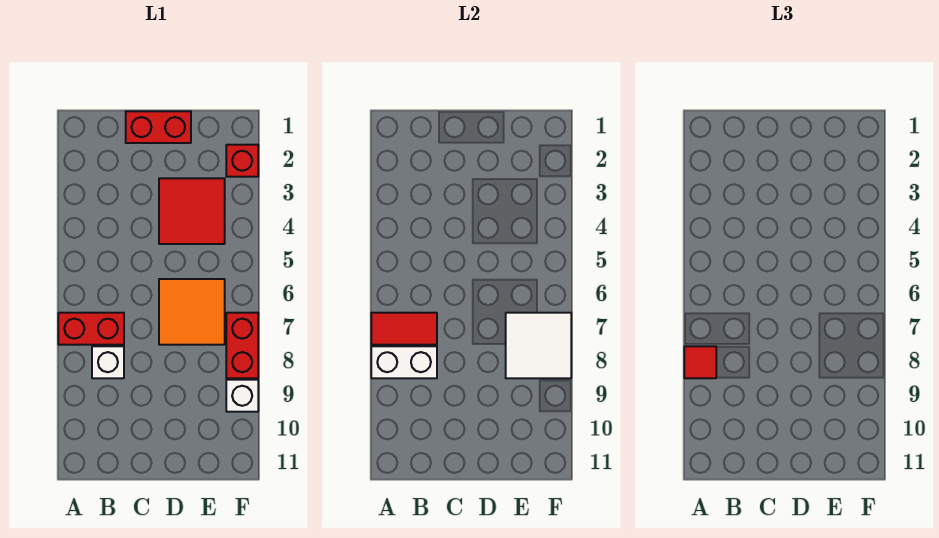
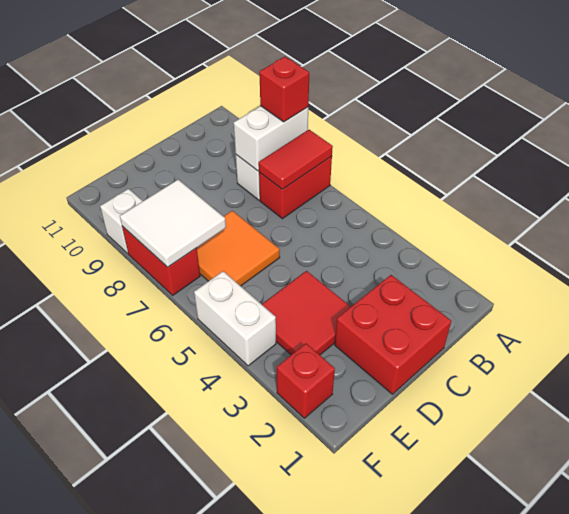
red 1x1 tile [684,346,716,378] -> red 1x1 brick [259,57,309,122]
red 1x2 brick [126,111,191,143] -> red 2x2 brick [335,275,451,394]
none -> white 1x2 brick [194,271,276,366]

